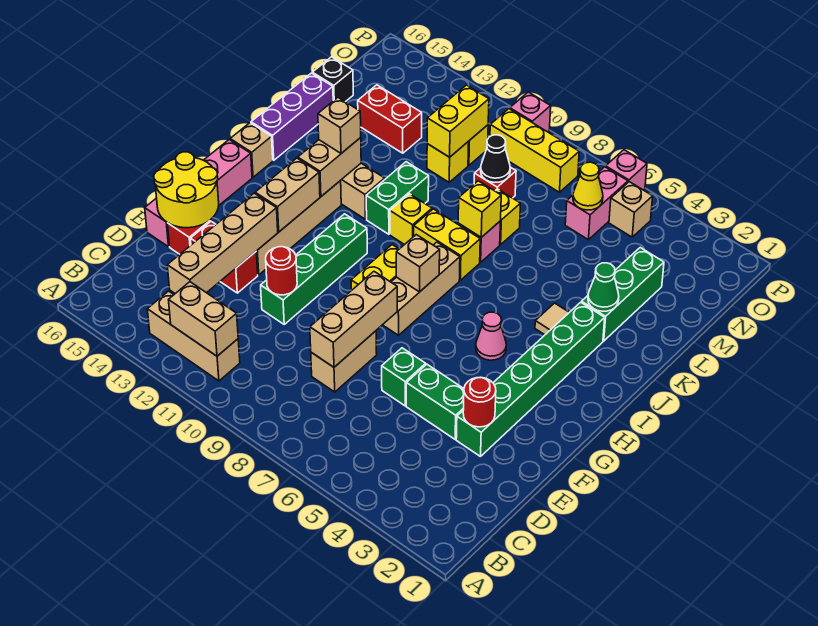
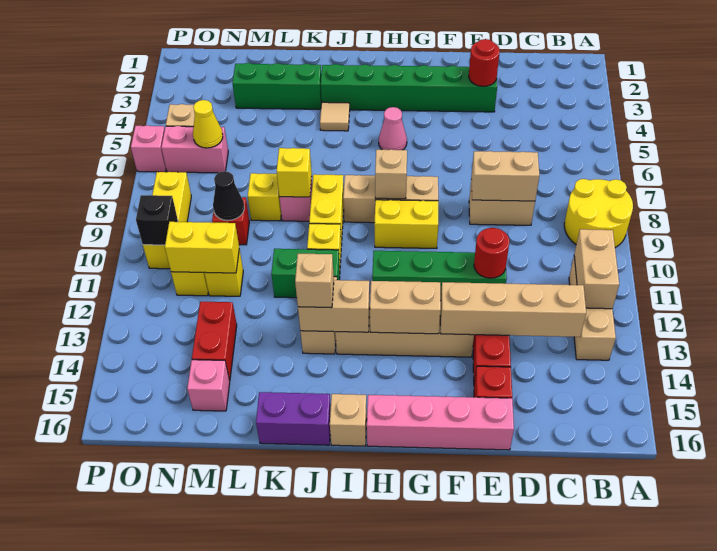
tan 1x3 brick [310,272,397,367] -> tan 1x2 brick [471,151,539,201]
green 1x2 brick [406,364,464,439] -> none
green 1x1 brick [382,348,426,406] -> none
yellow 2x2 round brick [154,152,219,228] -> yellow 2x2 round brick moved to [564,179,633,247]
purple 1x3 brick [251,73,333,160] -> purple 1x2 brick [256,392,331,445]
green 1x1 cone [588,263,619,311] -> none
black 1x1 brick [312,57,353,102] -> black 1x1 brick moved to [136,195,178,245]
pink 1x1 brick [510,92,551,132] -> pink 1x1 brick moved to [187,360,230,411]

